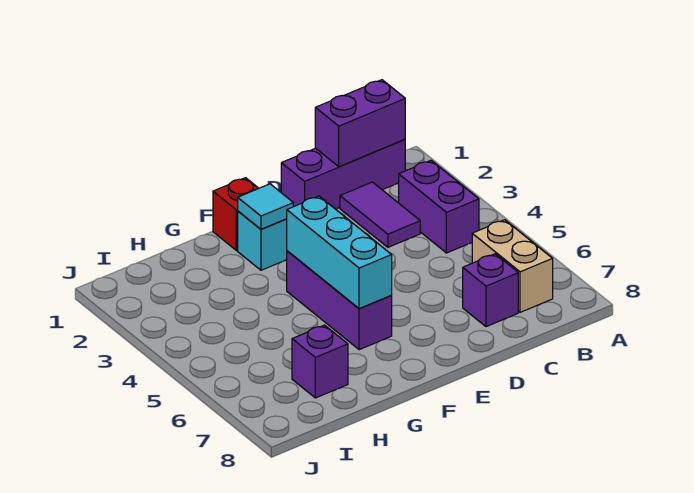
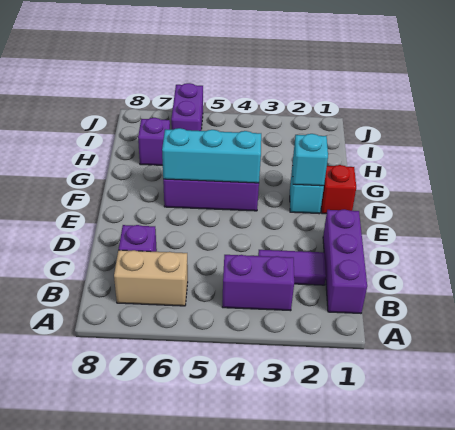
purple 1x2 brick [315,80,405,167] -> purple 1x2 brick moved to [171,83,203,131]
cyan 1x1 tile [238,184,293,229] -> cyan 1x1 brick [292,134,328,186]

